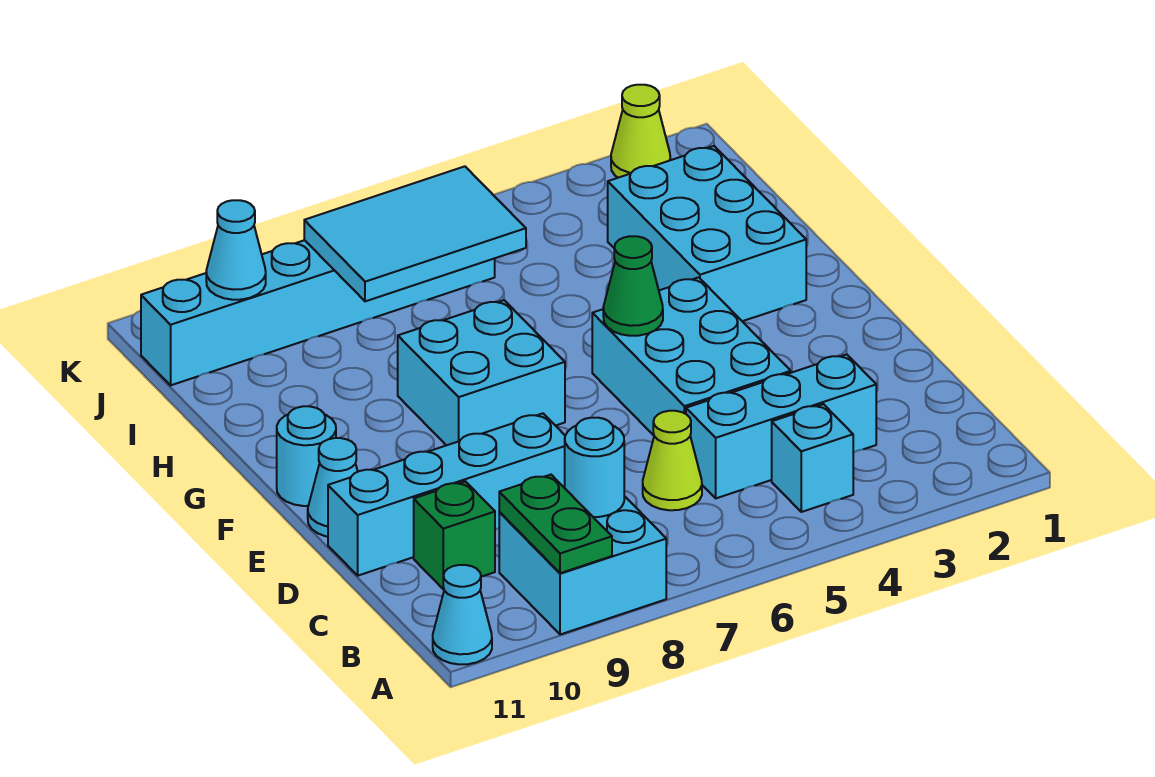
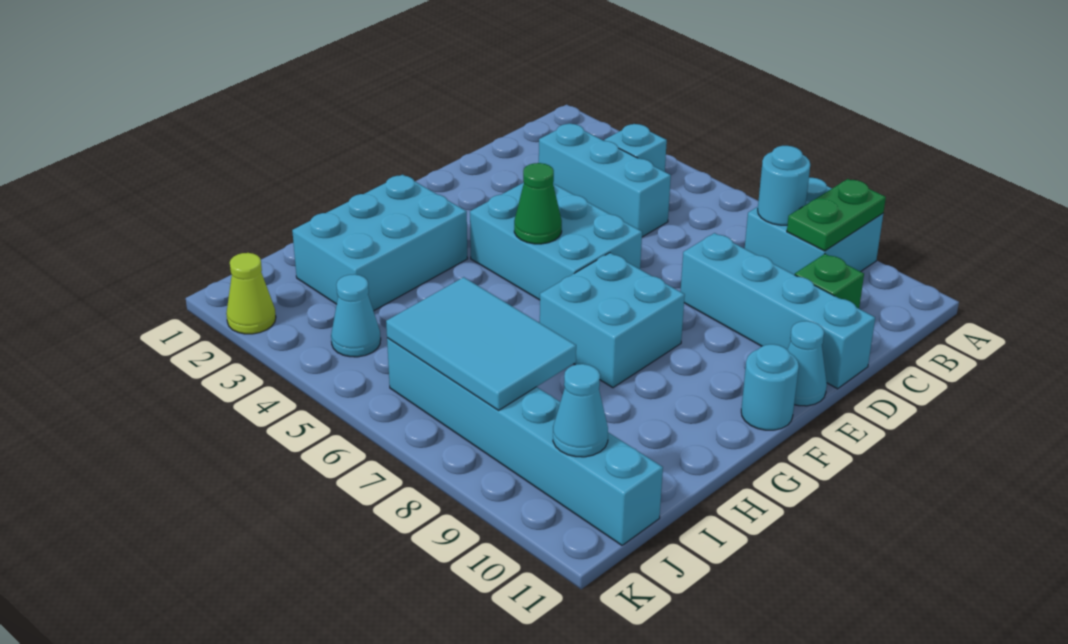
cyan 1x1 cone [433,565,492,664] -> cyan 1x1 cone moved to [331,274,381,357]
lime 1x1 cone [643,411,702,510] -> none
cyan 2x3 brick [592,277,791,435] -> cyan 2x3 brick turned to [470,183,642,300]

